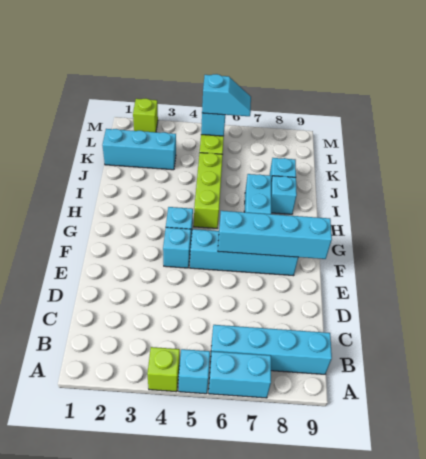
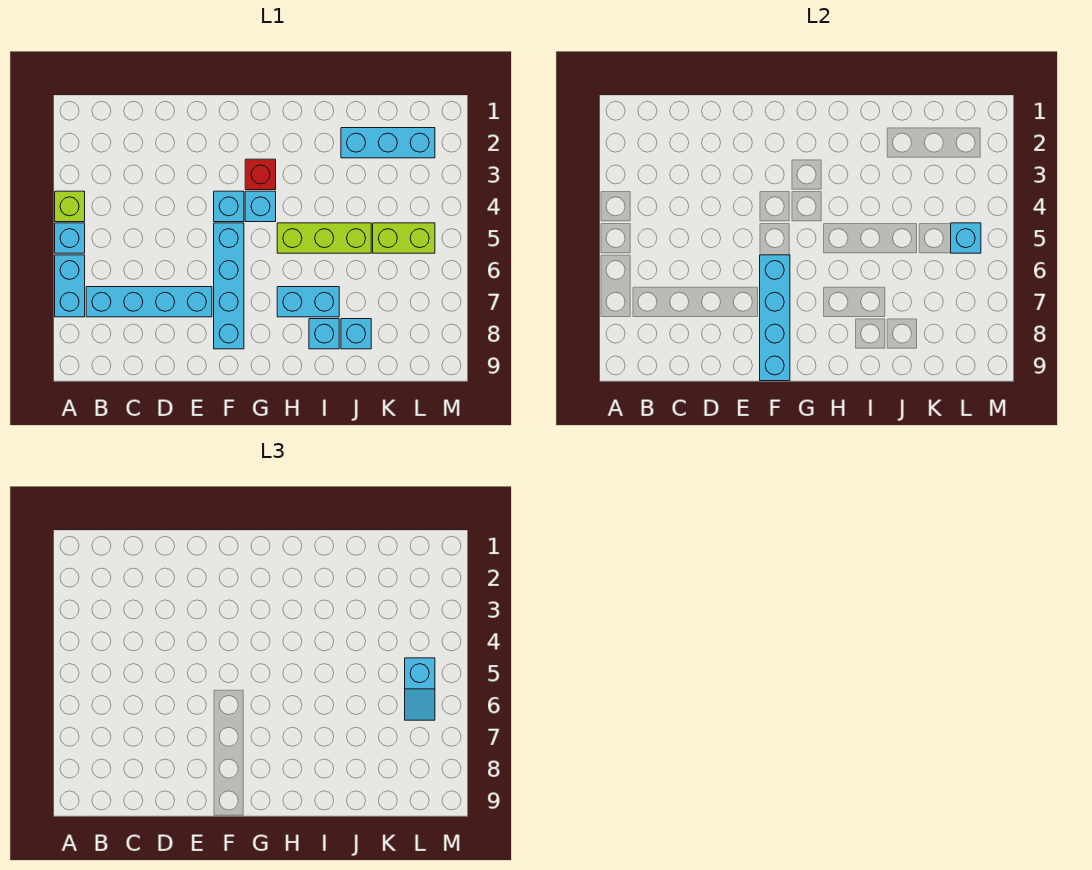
cyan 1x4 brick [210,325,332,374] -> cyan 1x4 brick turned to [86,287,212,317]
none -> red 1x1 brick [245,159,276,190]
cyan 1x3 brick [102,129,176,170] -> cyan 1x3 brick turned to [341,128,435,158]
lime 1x1 brick [133,98,158,132] -> none

